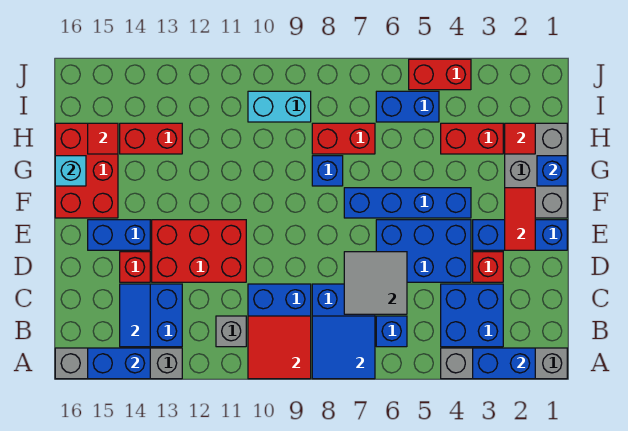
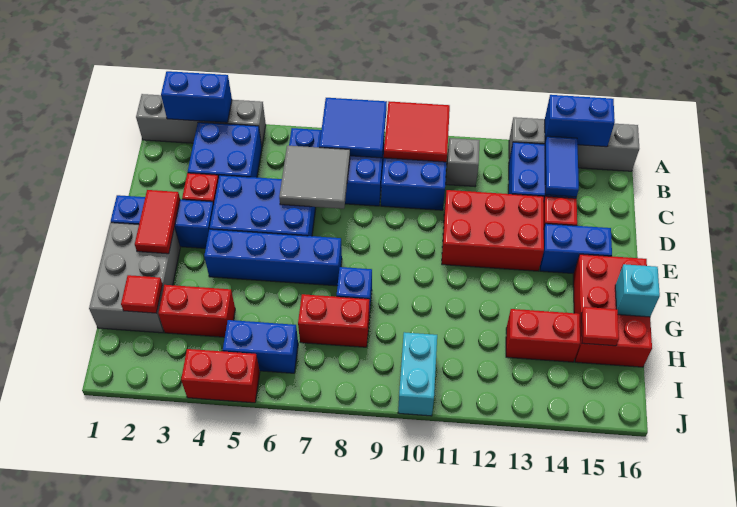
blue 1x1 brick [537,156,567,186] -> none
cyan 1x2 brick [248,91,311,122] -> cyan 1x2 brick turned to [398,332,437,416]

